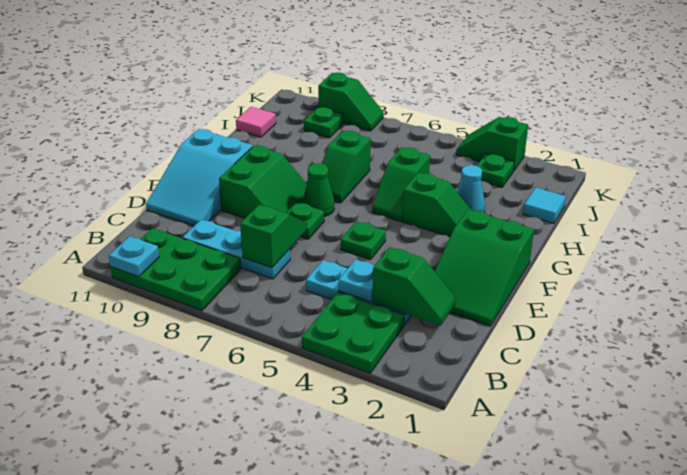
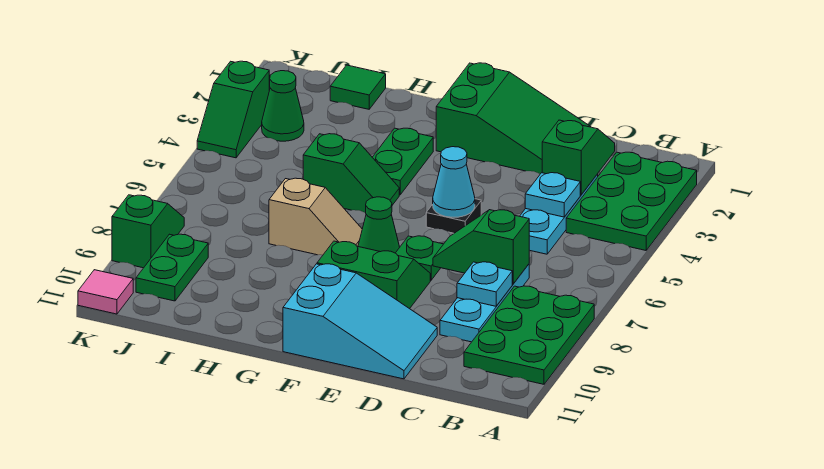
green 2x2 plate [302,292,404,373] -> green 2x3 plate [566,152,697,250]
cyan 1x1 plate [109,236,159,277] -> cyan 1x1 plate moved to [457,262,512,306]
green 1x1 plate [341,221,386,260] -> black 1x1 plate [426,199,481,233]
green 1x2 slope [403,173,471,237] -> green 1x2 plate [372,128,433,195]
green 1x2 slope [322,131,371,203] -> tan 1x2 slope [269,178,362,255]
cyan 1x1 cone [457,165,485,212] -> cyan 1x1 cone moved to [433,147,475,217]
cyan 1x1 tile [523,188,566,223] -> green 1x1 tile [330,65,386,109]
pink 1x1 tile [236,107,276,137] -> pink 1x1 tile moved to [78,270,133,314]
green 1x1 plate [477,154,514,187] -> green 1x1 cone [262,71,304,141]
green 1x1 plate [304,107,343,138] -> green 1x2 plate [136,234,208,301]

